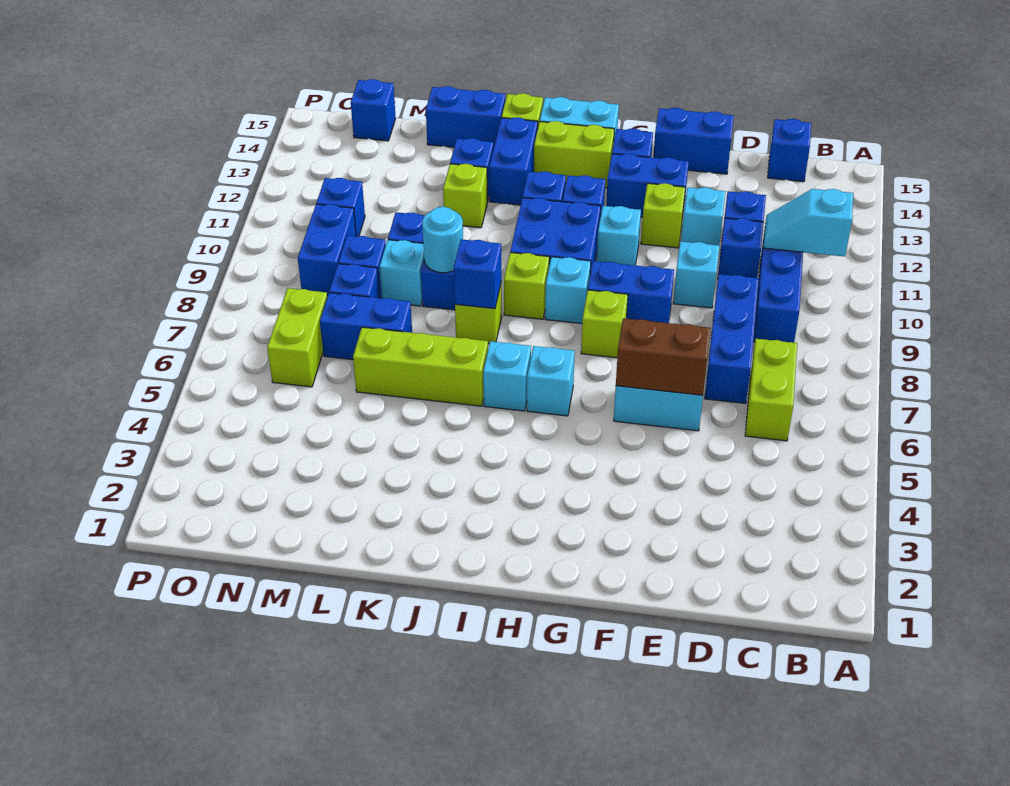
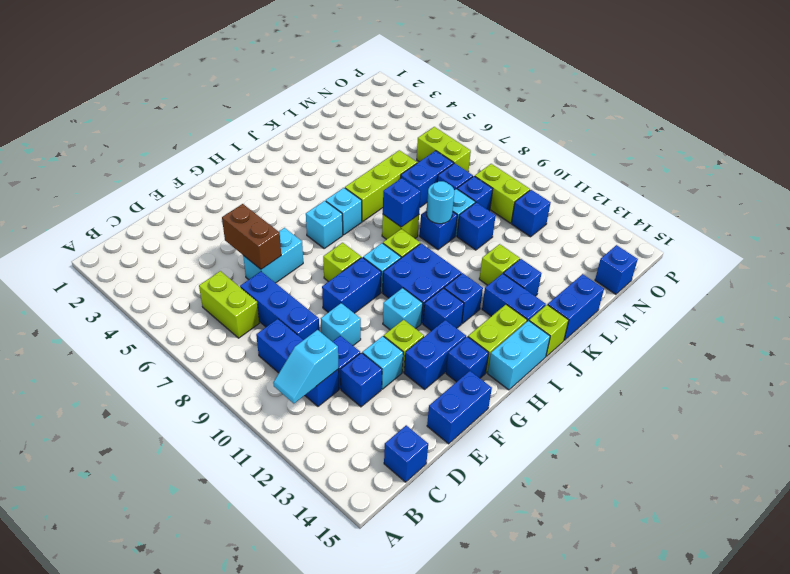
cyan 1x2 slope [763,189,853,256] -> cyan 1x2 slope turned to [273,330,338,403]
brown 1x2 brick [616,318,711,395] -> brown 1x2 brick turned to [222,204,281,269]
blue 1x2 brick [298,204,356,296] -> lime 1x2 brick [475,164,530,223]

